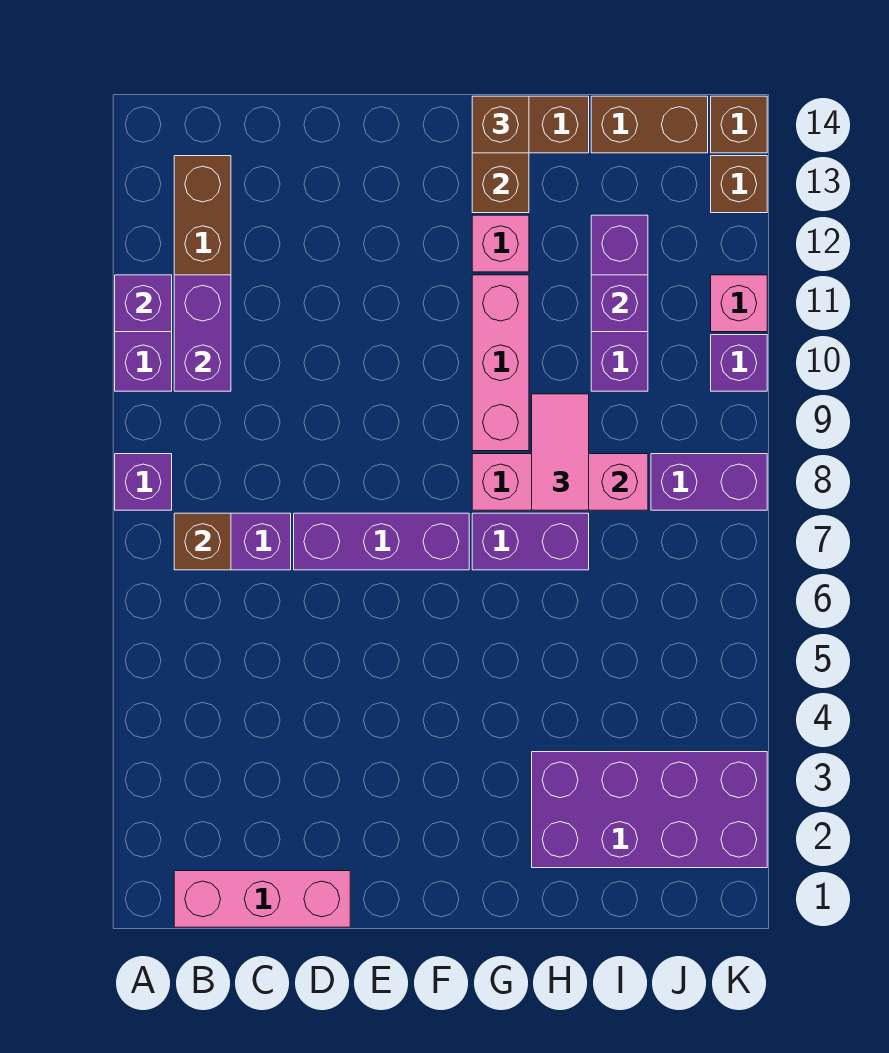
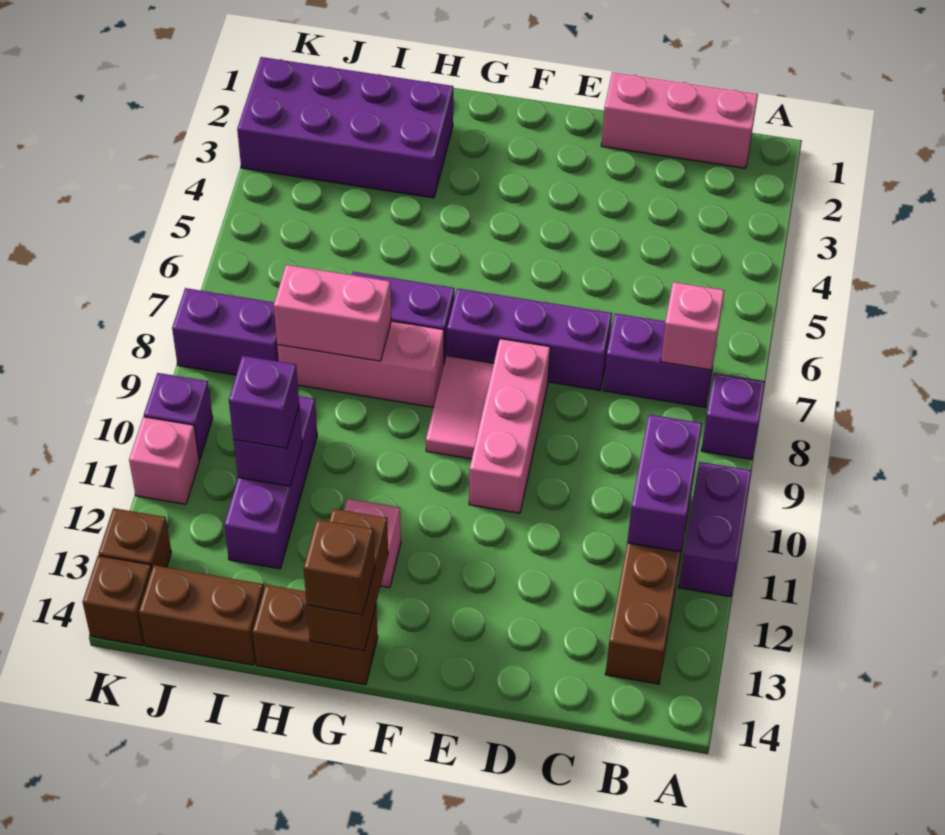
purple 1x1 brick [115,275,172,332] -> purple 1x1 brick moved to [229,356,299,448]
brown 1x1 brick [174,513,231,570] -> pink 1x1 brick [660,282,725,370]
pink 1x3 brick [472,275,529,451] -> pink 1x3 brick moved to [469,339,550,513]
pink 1x2 tile [532,394,589,510] -> pink 1x2 tile moved to [426,356,494,459]

